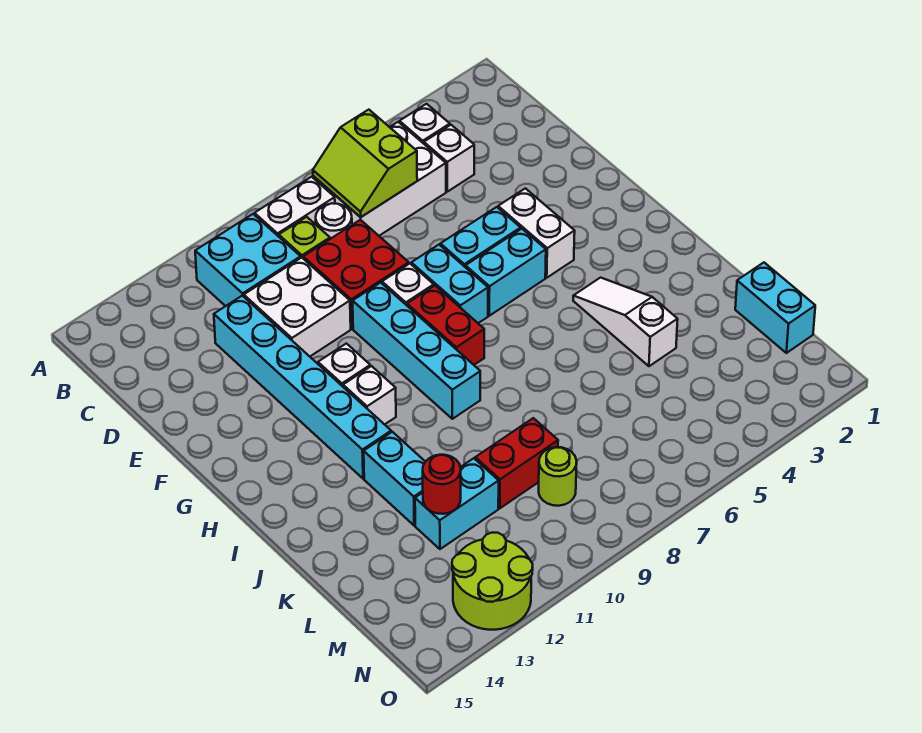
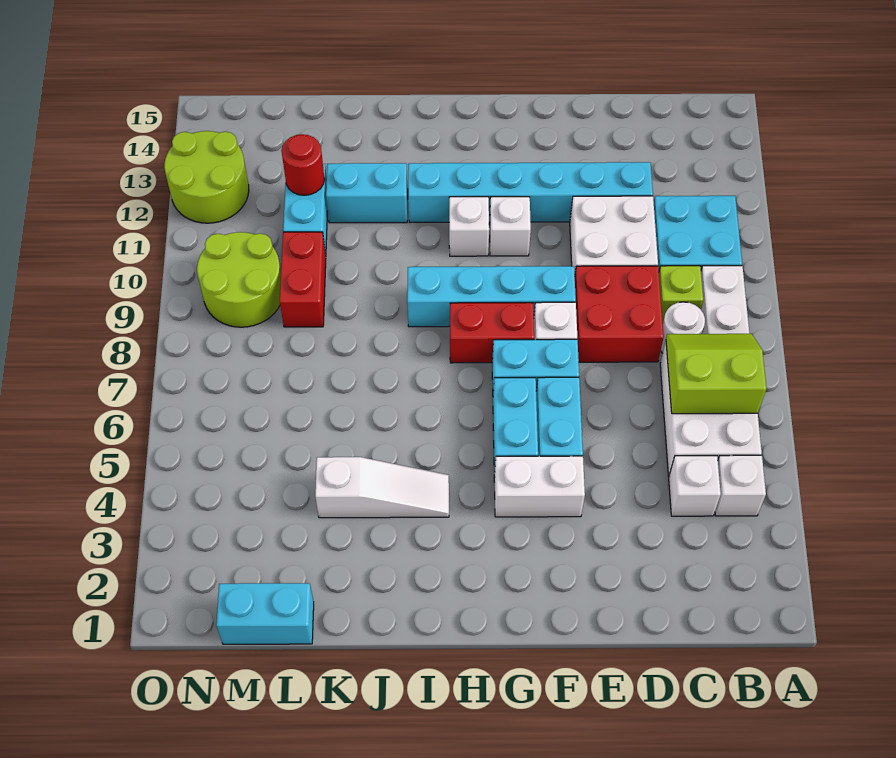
lime 1x1 round brick [539,447,577,506] -> lime 2x2 round brick [197,232,281,327]

